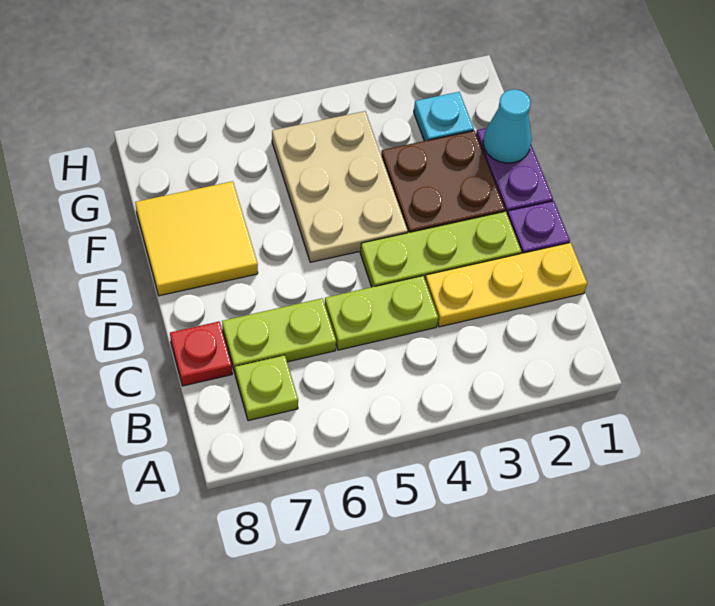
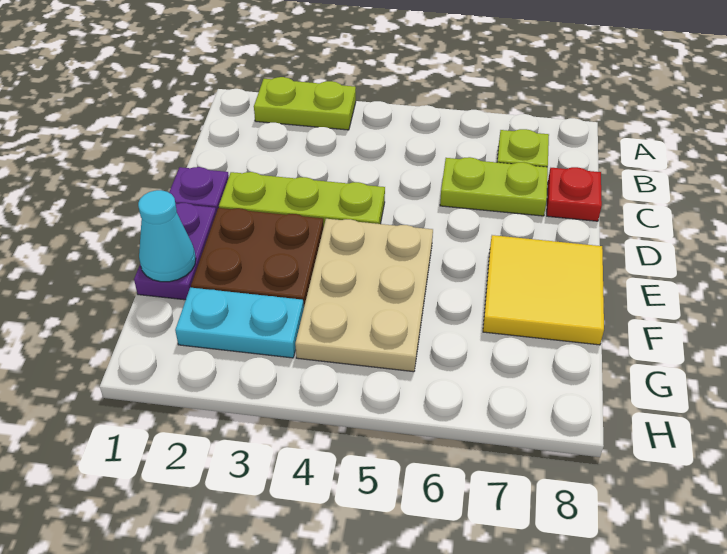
yellow 1x3 plate [425,243,587,327] -> none
lime 1x2 plate [325,276,438,350] -> lime 1x2 plate moved to [254,77,356,130]
cyan 1x1 plate [414,92,474,141] -> cyan 1x2 plate [175,288,304,358]

